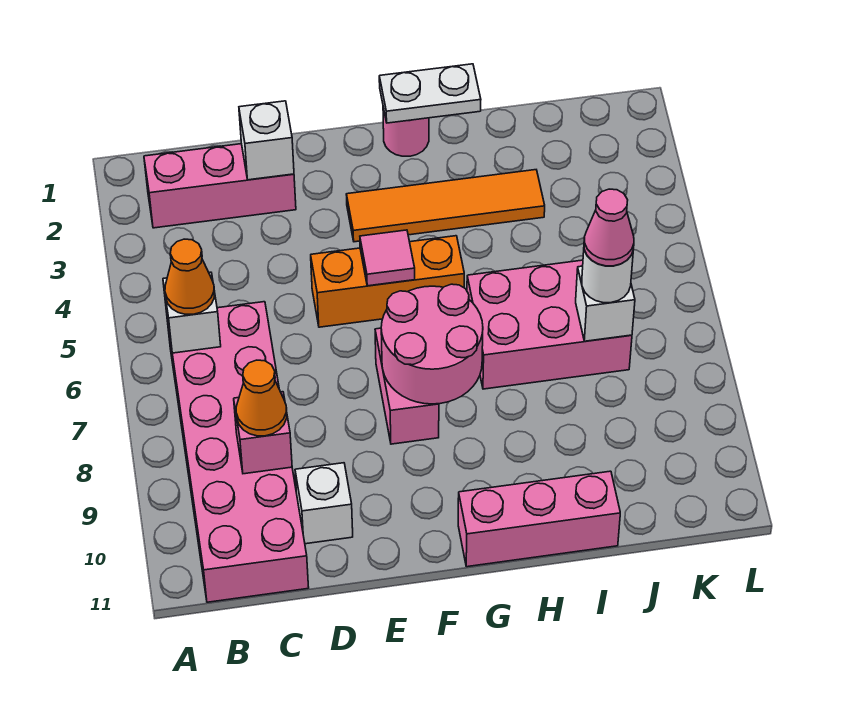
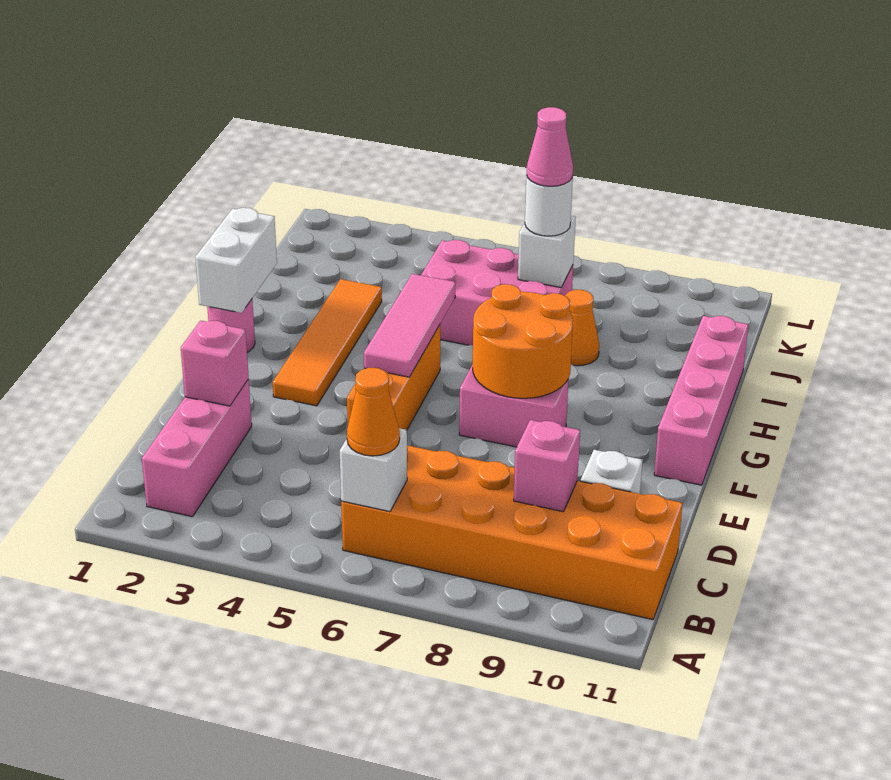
pink 2x6 brick [167,302,309,602] -> orange 2x6 brick [341,445,683,620]
orange 1x1 cone [236,360,287,436] -> orange 1x1 cone moved to [565,290,599,366]
white 1x1 brick [239,101,294,180] -> pink 1x1 brick [181,321,249,406]
pink 1x1 tile [360,230,415,286] -> pink 1x3 tile [364,274,456,377]
pink 2x2 round brick [381,284,483,404] -> orange 2x2 round brick [473,284,573,398]
white 1x2 plate [379,64,481,123] -> white 1x2 brick [195,208,277,313]
pink 1x3 brick [458,471,620,567] -> pink 1x4 brick [654,316,748,485]
pink 2x3 brick [467,260,632,389] -> pink 2x3 brick turned to [421,240,573,345]

